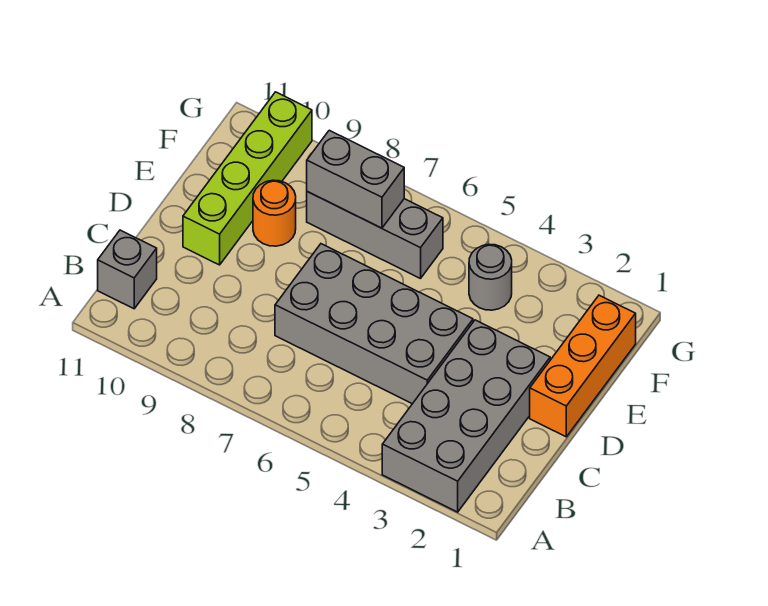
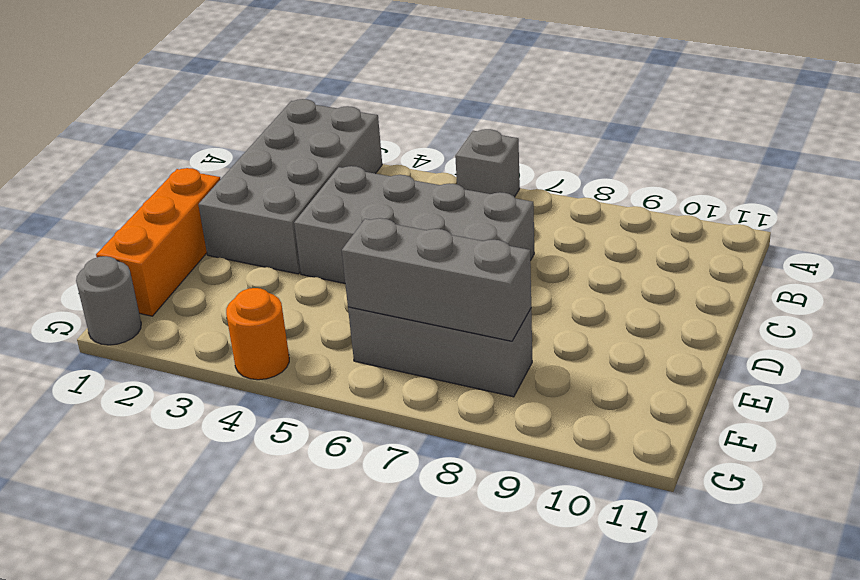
grey 1x1 brick [98,230,157,309] -> grey 1x1 brick moved to [455,129,520,197]
lime 1x4 brick [183,92,312,265] -> none
orange 1x1 round brick [253,180,296,246] -> orange 1x1 round brick moved to [226,288,289,380]
grey 1x1 round brick [469,244,512,310] -> grey 1x1 round brick moved to [76,256,141,345]
grey 1x2 brick [307,130,404,228] -> grey 1x3 brick [342,218,531,341]

